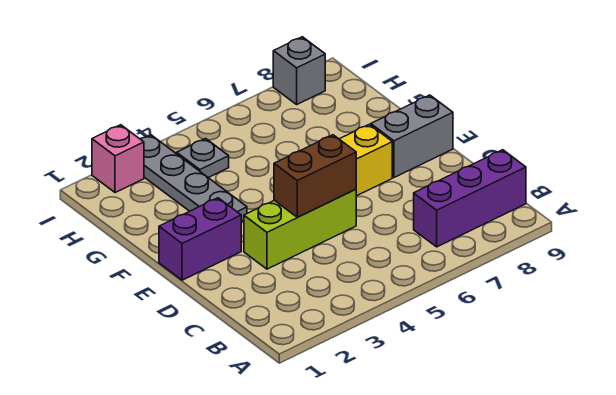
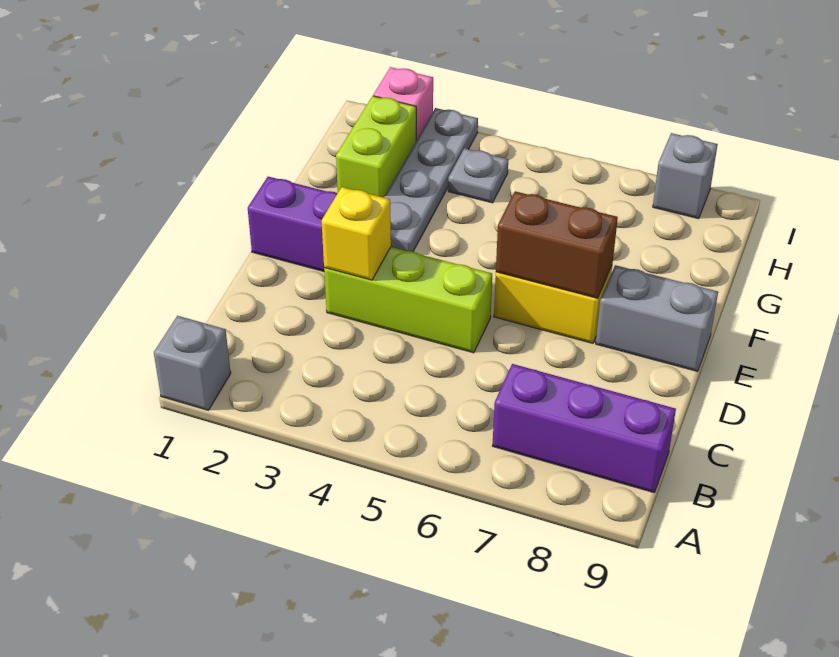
none -> grey 1x1 brick [154,316,231,410]
none -> yellow 1x1 brick [322,187,391,280]
brown 1x2 brick [274,135,356,217] -> brown 1x2 brick moved to [496,191,618,298]
none -> lime 1x2 brick [336,96,416,198]

